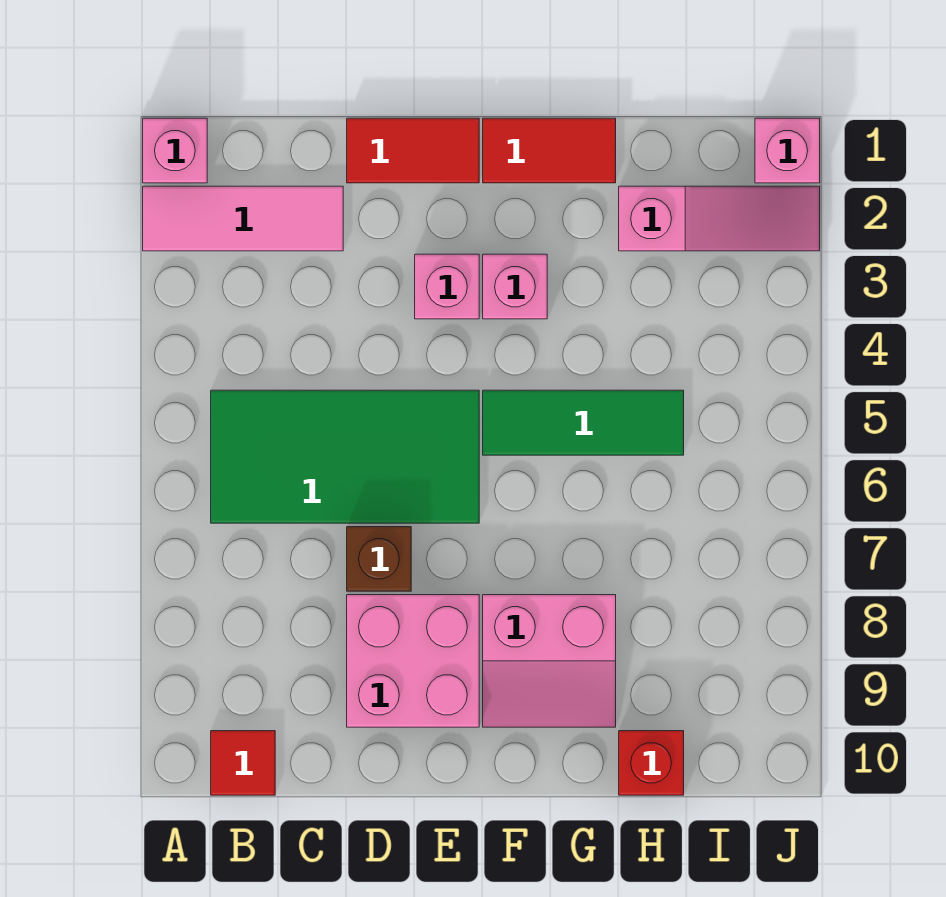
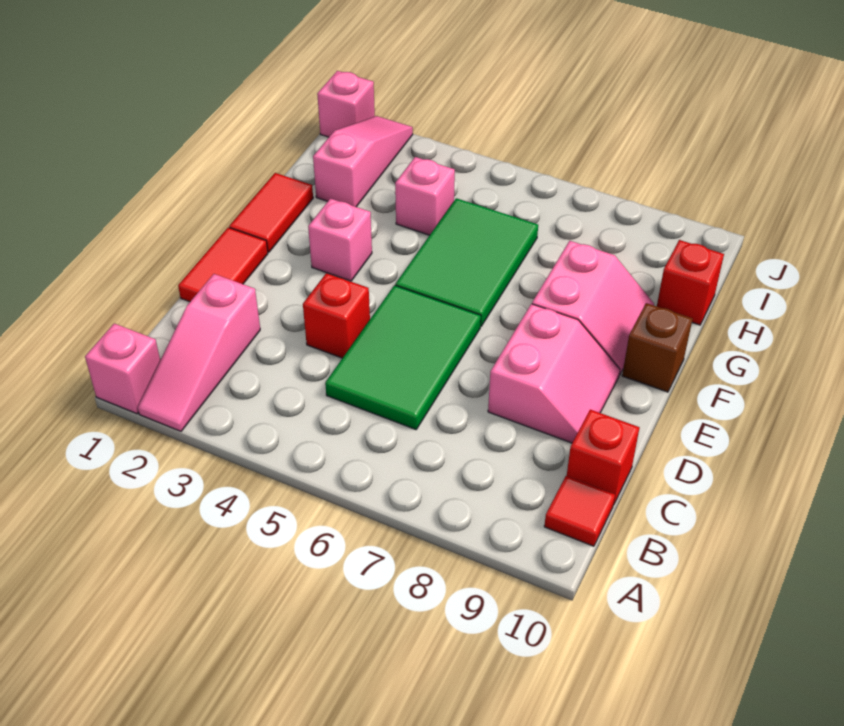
pink 1x3 tile [143,186,343,251] -> pink 1x3 slope [138,274,260,431]
green 2x4 tile [211,390,479,523] -> green 2x3 tile [325,285,481,430]
none -> red 1x1 brick [567,410,640,505]
none -> red 1x1 brick [303,273,370,358]
brown 1x1 brick [347,527,411,591] -> brown 1x1 brick moved to [622,303,692,392]
pink 2x2 brick [347,595,479,727] -> pink 2x2 slope [488,304,620,443]
pink 1x1 brick [415,254,479,319] -> pink 1x1 brick moved to [395,157,455,235]
green 1x3 tile [483,390,684,455] -> green 2x3 tile [395,198,538,327]

